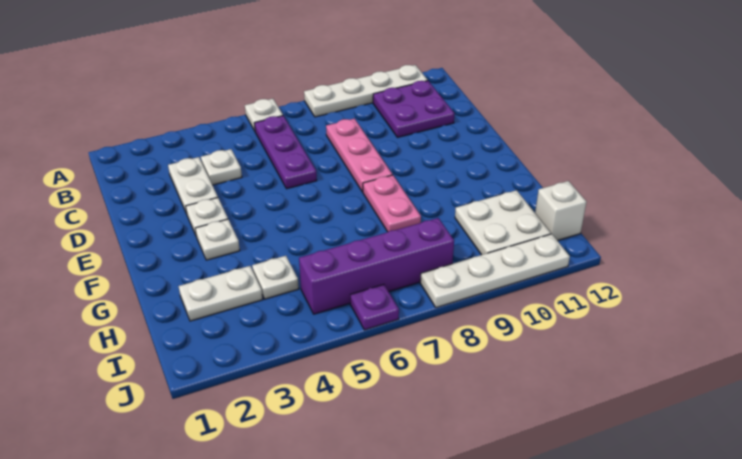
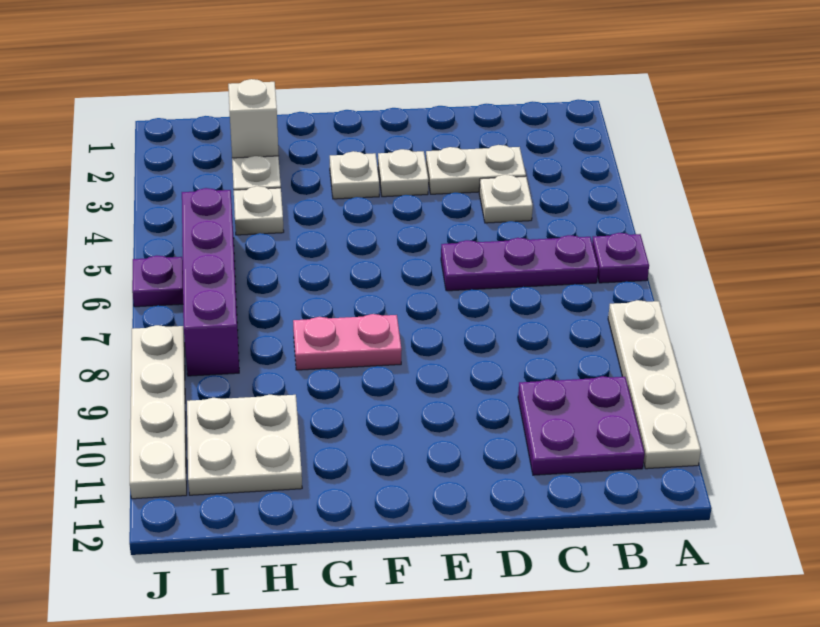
white 1x1 plate [245,99,283,131] -> purple 1x1 plate [592,233,649,283]
pink 1x3 plate [326,119,392,192] -> none
white 1x1 brick [535,181,586,241] -> white 1x1 brick moved to [228,79,279,158]

